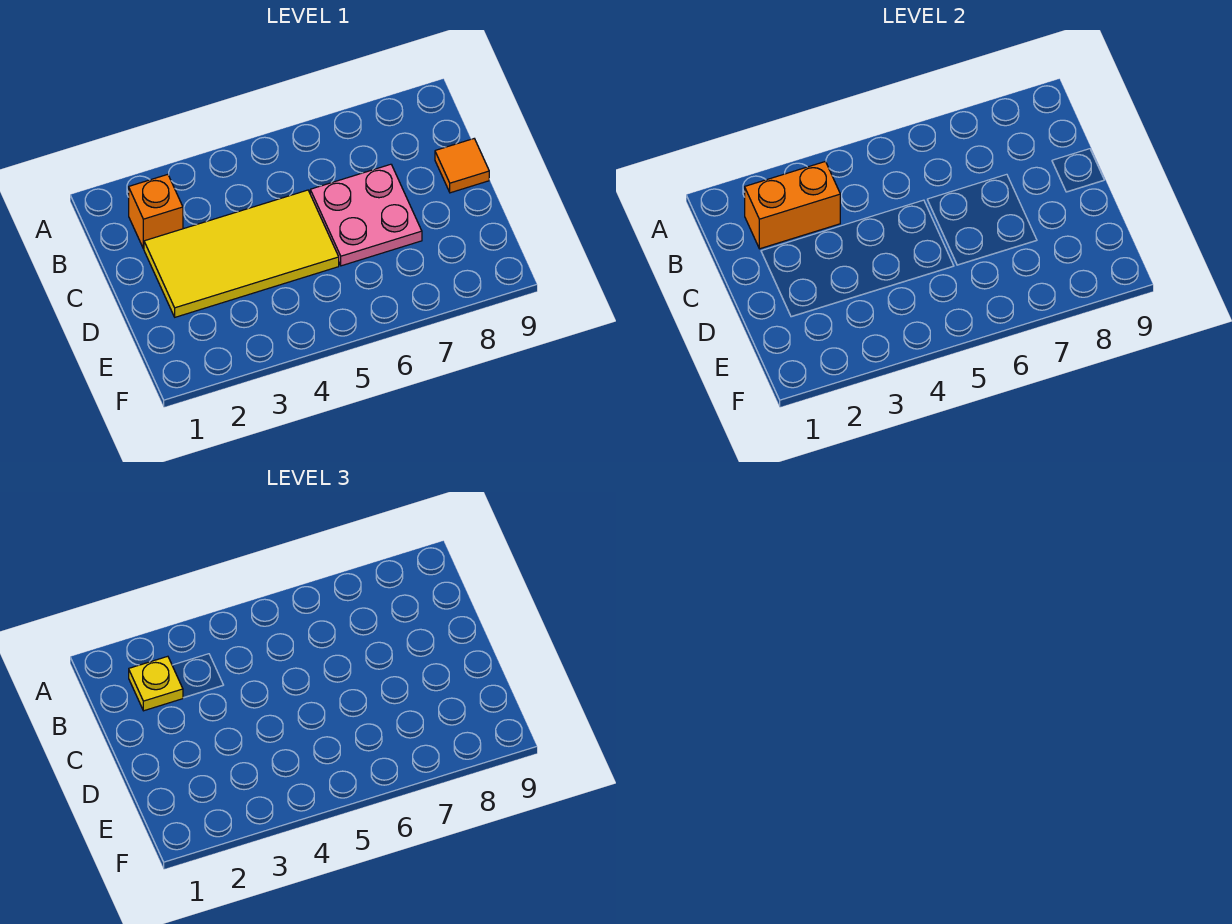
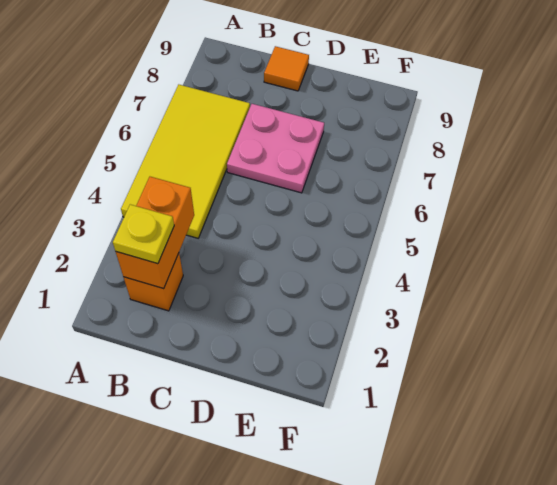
yellow 2x4 tile [144,190,339,317] -> yellow 2x4 tile moved to [121,85,250,238]

